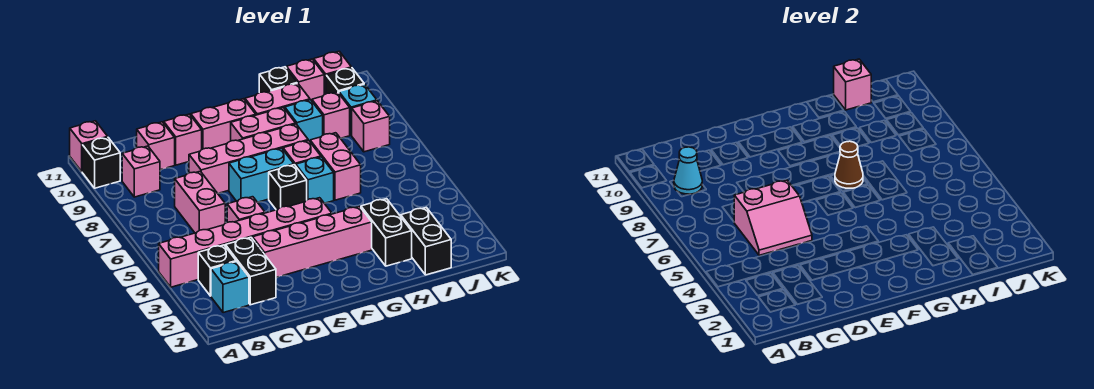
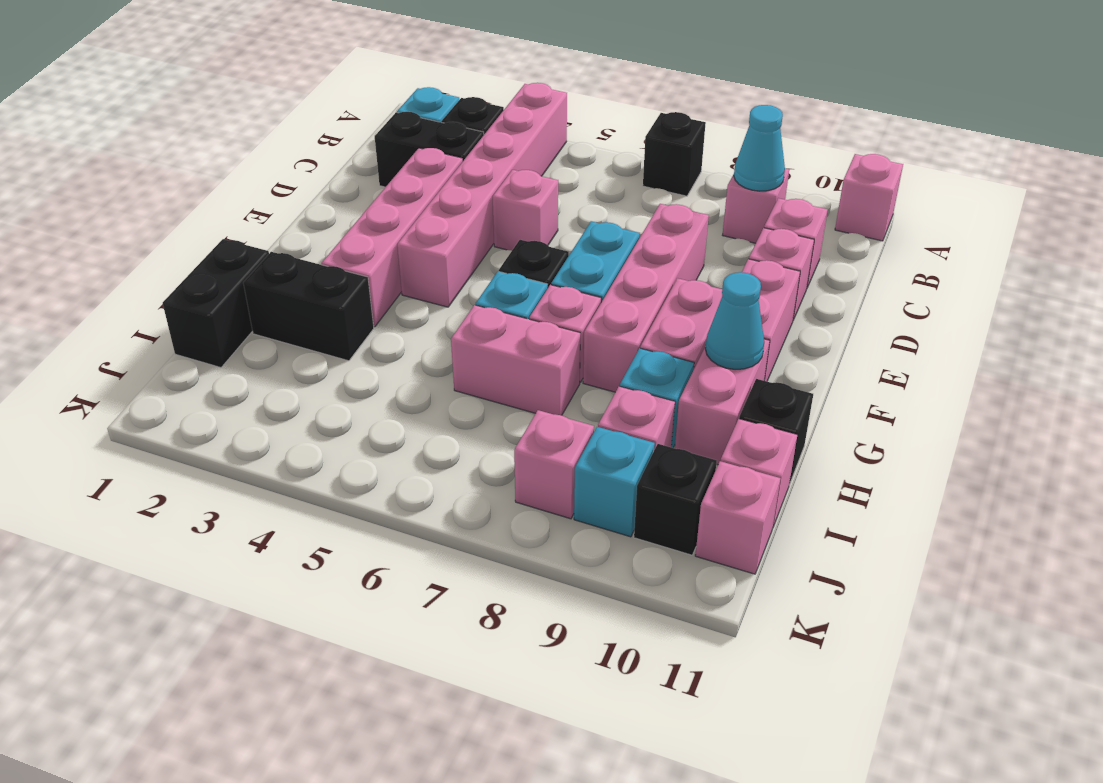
black 1x1 brick [82,137,120,188] -> black 1x1 brick moved to [643,112,706,196]
pink 2x2 slope [734,180,812,255] -> none
pink 1x2 brick [175,171,225,233] -> none
brown 1x1 cone [835,141,863,188] -> none
none -> cyan 1x1 cone [705,272,764,369]
black 1x2 brick [401,207,451,275] -> black 1x2 brick turned to [163,239,269,368]
pink 1x1 brick [834,59,871,110] -> none

